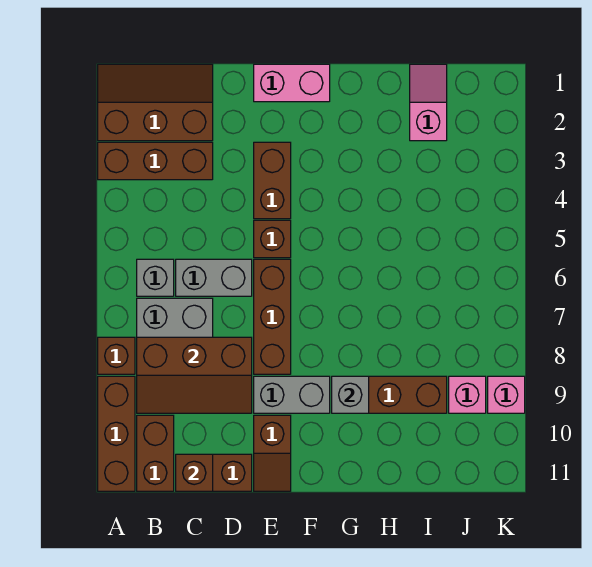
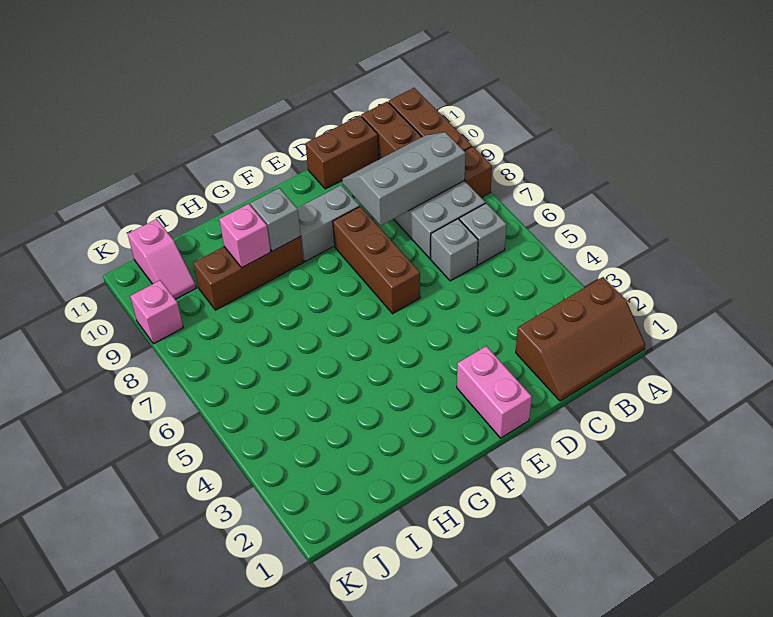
brown 1x3 brick [98,142,213,180] -> none
brown 2x3 slope [137,337,252,413] -> grey 2x3 slope [342,132,465,226]
grey 1x2 brick [176,259,252,296] -> grey 1x1 brick [431,219,478,281]
brown 1x1 brick [176,454,213,491] -> none
pink 1x2 brick [254,64,330,102] -> pink 1x2 brick turned to [457,346,532,438]
brown 1x2 brick [254,142,291,219] -> none
brown 1x1 brick [254,220,291,258] -> none
brown 1x2 slope [254,415,291,491] -> none
pink 1x2 slope [410,64,447,141] -> pink 1x2 slope moved to [128,219,196,299]
pink 1x1 brick [449,376,486,413] -> pink 1x1 brick moved to [219,204,271,268]

